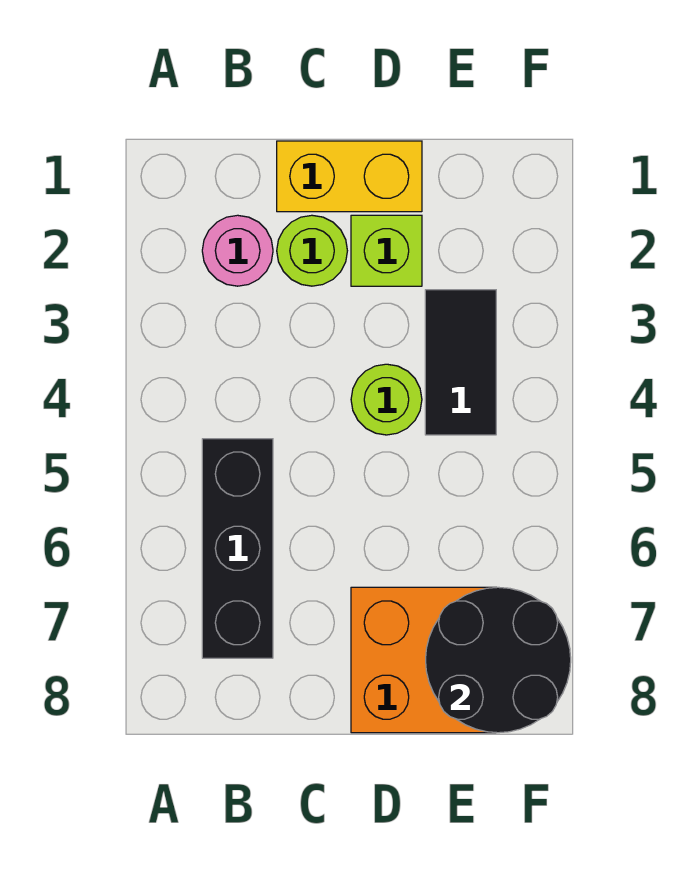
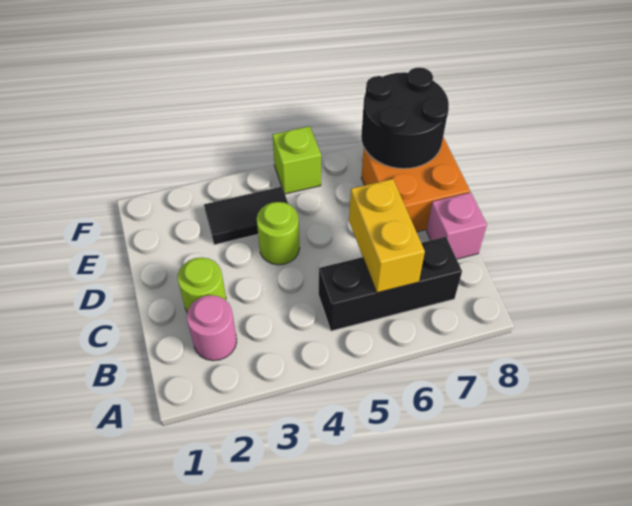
yellow 1x2 brick [277,141,422,212] -> yellow 1x2 brick moved to [349,179,425,293]
none -> pink 1x1 brick [427,192,487,259]
lime 1x1 brick [351,215,422,286] -> lime 1x1 brick moved to [273,126,321,194]

